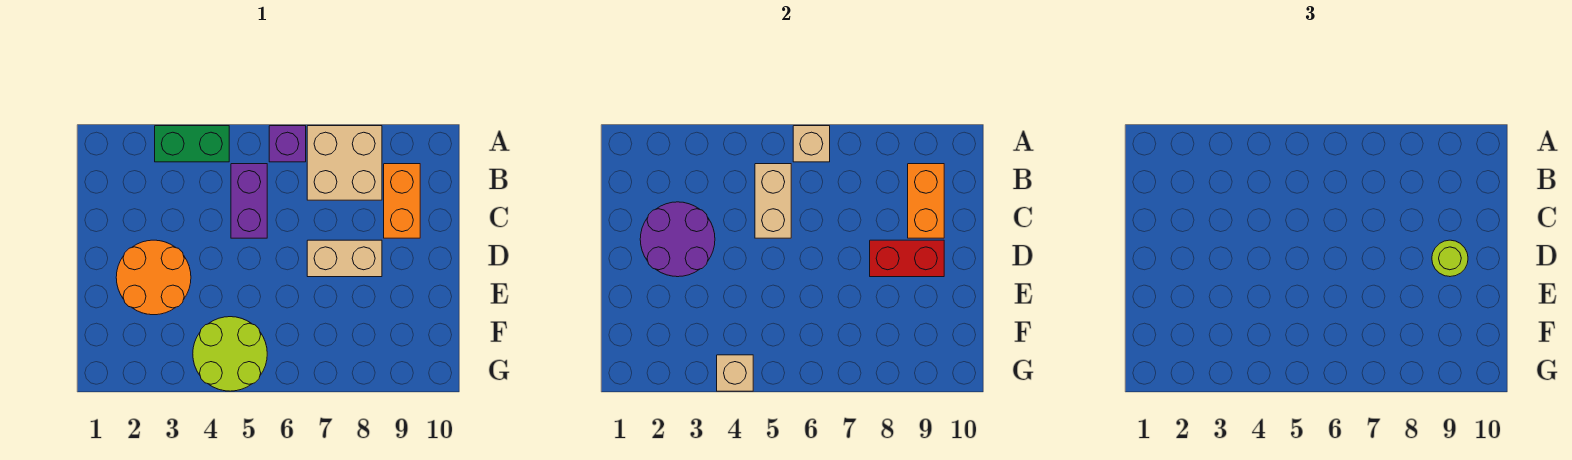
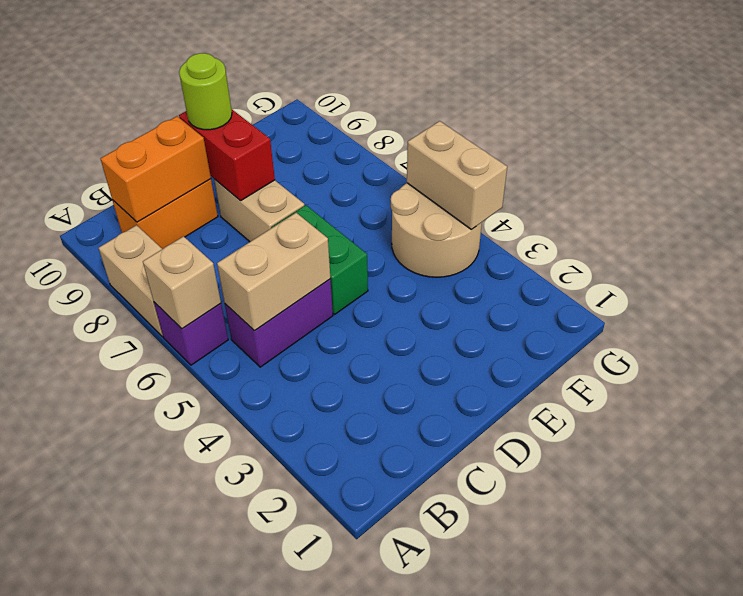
green 1x2 brick [155,126,229,162] -> green 1x2 brick moved to [271,205,368,314]
tan 2x2 brick [307,126,382,200] -> tan 1x2 brick [99,225,163,337]
purple 2x2 round brick [640,202,715,277] -> none
orange 2x2 round brick [116,240,191,315] -> none
lime 2x2 round brick [193,317,267,391] -> tan 2x2 round brick [391,183,482,277]
tan 1x1 brick [717,355,753,391] -> tan 1x2 brick [407,121,507,230]

